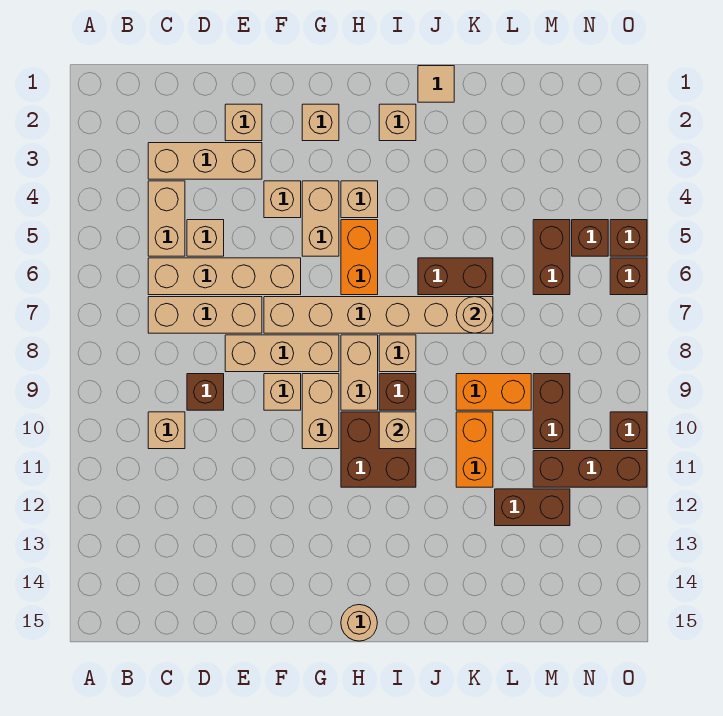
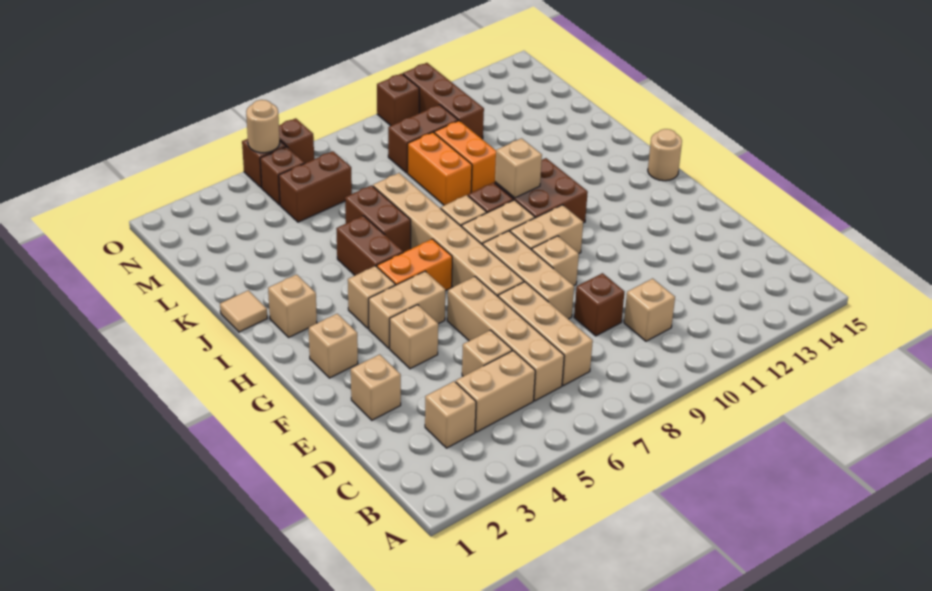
tan 1x3 brick [148,143,262,179] -> tan 1x1 brick [425,381,476,448]
tan 1x1 round brick [456,297,493,333] -> tan 1x1 round brick moved to [246,100,280,153]
orange 1x2 brick [456,412,493,487] -> orange 1x2 brick turned to [434,121,496,193]
brown 1x2 brick [495,489,570,526] -> brown 1x2 brick moved to [336,216,403,275]

